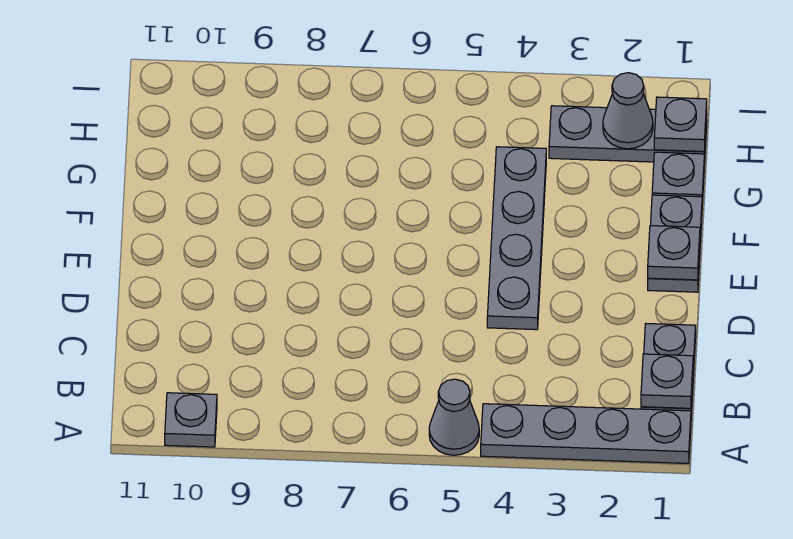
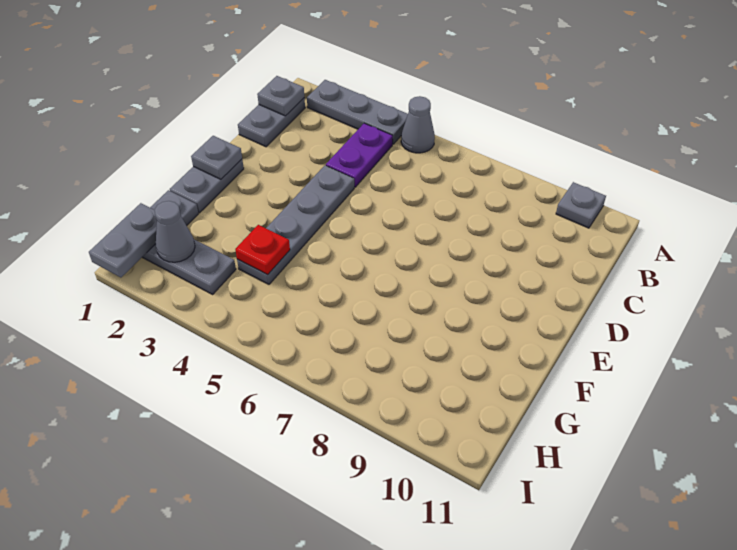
grey 1x4 plate [481,404,691,463] -> grey 1x3 plate [307,80,408,144]
none -> purple 1x2 plate [326,123,393,187]
none -> red 1x1 plate [235,225,290,275]
grey 1x1 plate [654,97,707,152] -> grey 1x2 plate [89,203,157,278]

